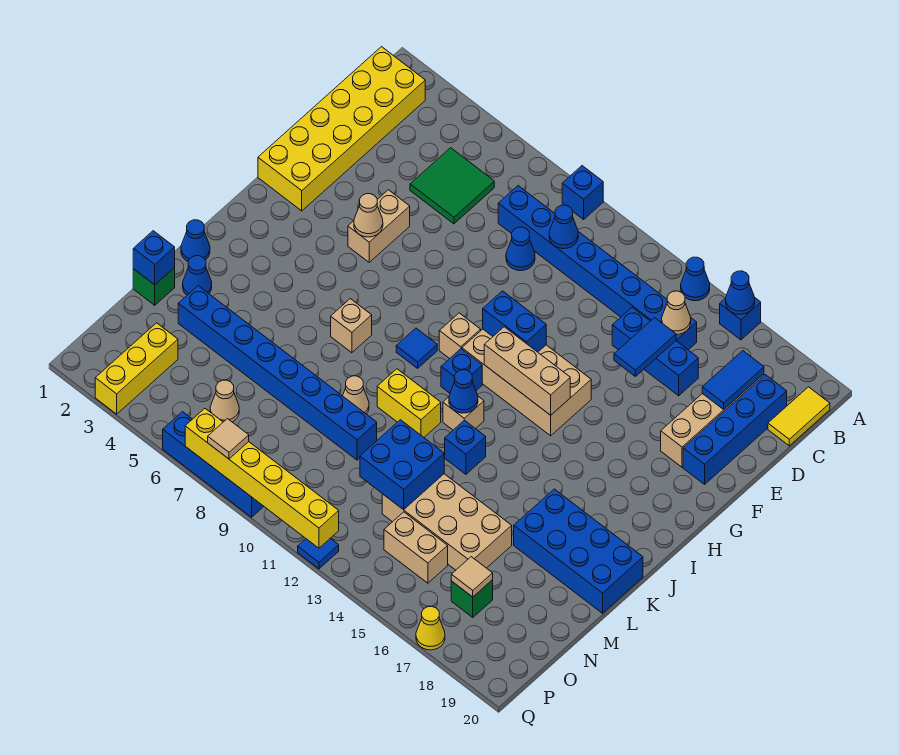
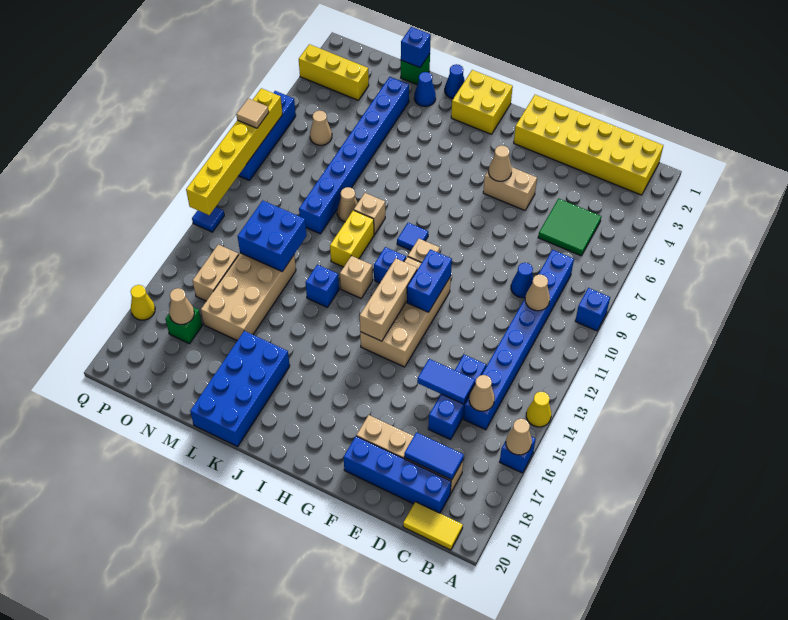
blue 1x1 cone [681,257,710,301] -> yellow 1x1 cone [526,392,551,427]
blue 1x1 cone [726,271,755,314] -> tan 1x1 cone [506,419,532,455]
blue 1x1 cone [549,205,578,249] -> tan 1x1 cone [525,274,550,311]
none -> yellow 2x2 brick [451,70,513,134]
tan 1x1 brick [331,299,372,353] -> tan 1x1 brick moved to [354,193,385,235]
blue 1x1 cone [449,370,478,413] -> none
tan 1x1 tile [451,557,493,597] -> tan 1x1 cone [169,288,194,324]

